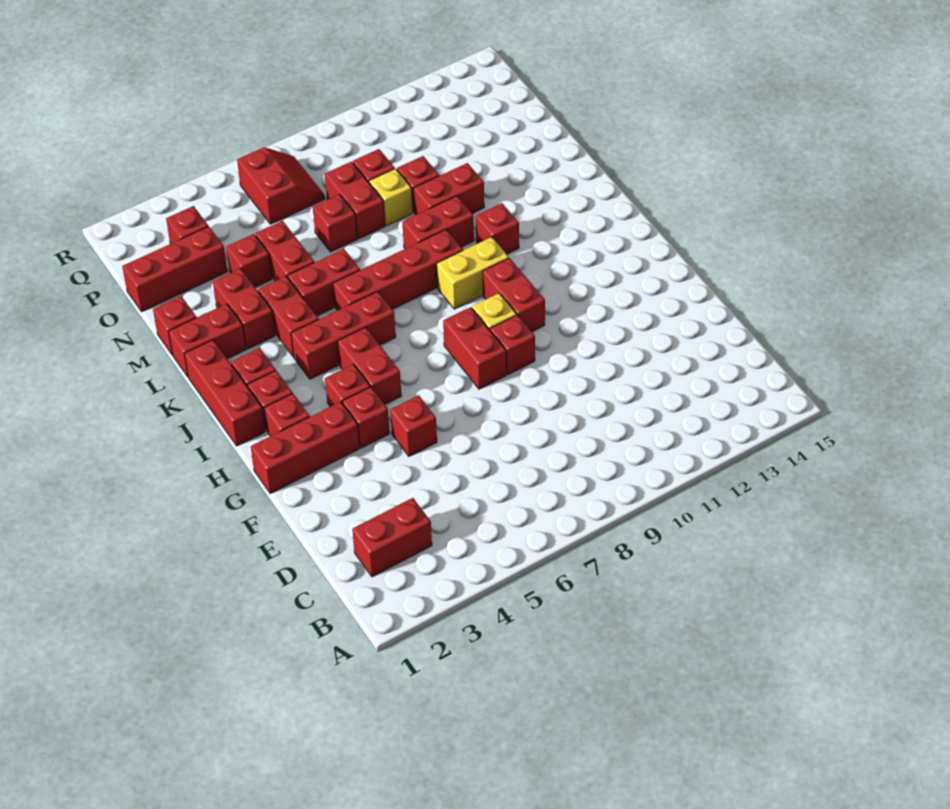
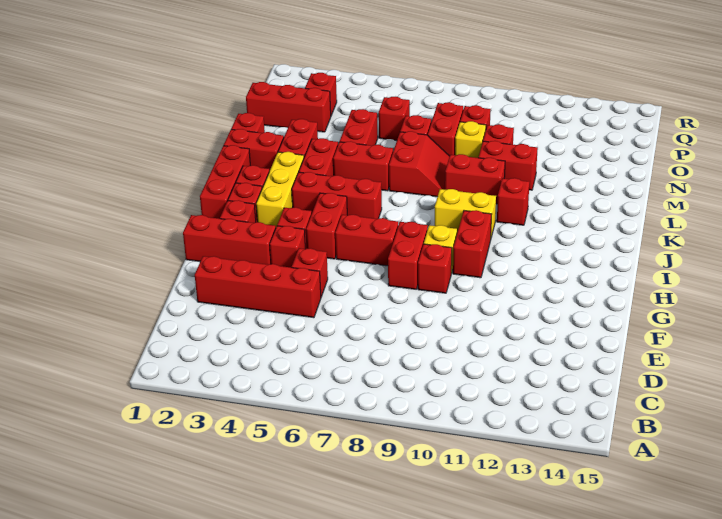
red 1x2 brick [352,498,432,577] -> red 1x2 brick moved to [335,215,398,266]
none -> yellow 1x3 brick [256,152,304,227]
red 1x4 brick [333,230,463,311] -> red 1x4 brick moved to [195,256,321,318]
red 1x1 brick [226,234,272,287] -> red 1x1 brick moved to [379,97,410,140]
red 2x2 slope [237,147,325,224] -> red 2x2 slope moved to [389,131,450,197]

